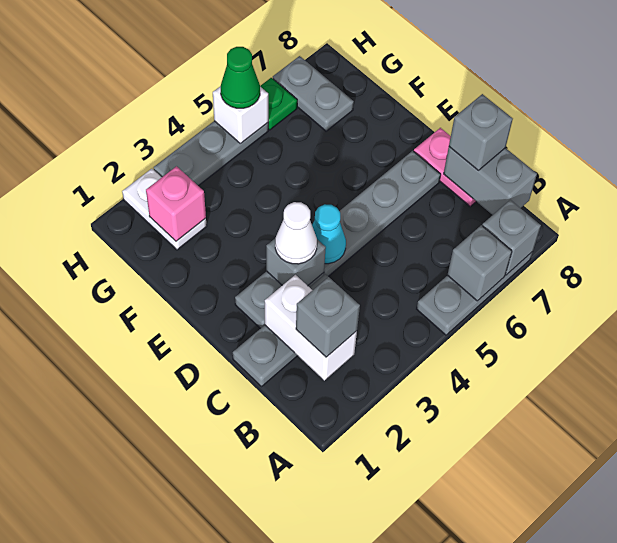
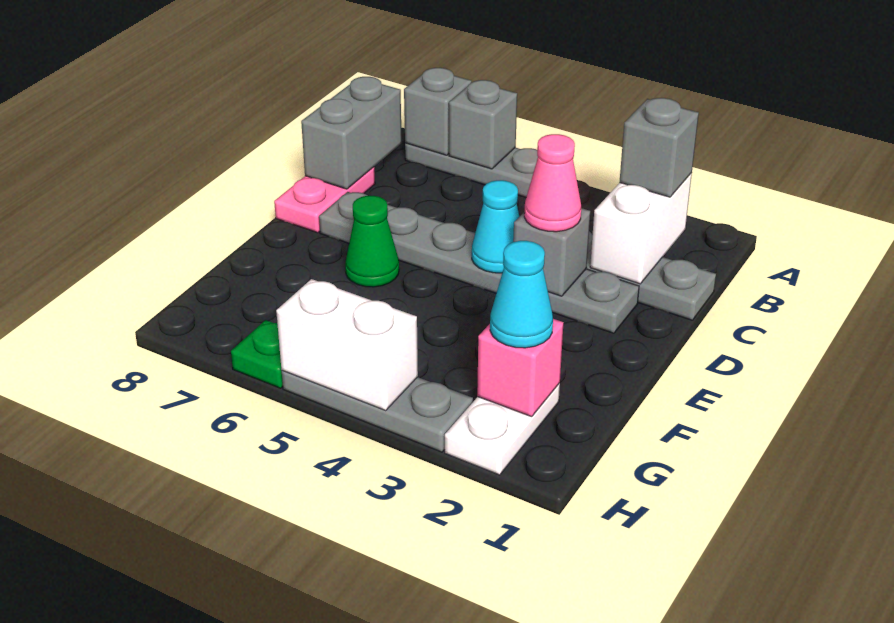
grey 1x1 brick [449,94,513,170] -> none
white 1x1 cone [275,202,317,264] -> pink 1x1 cone [524,134,581,232]
none -> cyan 1x1 cone [490,241,553,348]
grey 1x2 plate [273,56,354,131] -> none
white 1x1 brick [213,86,268,144] -> white 1x2 brick [276,279,418,410]
green 1x1 cone [221,47,260,108] -> green 1x1 cone moved to [345,196,399,287]

